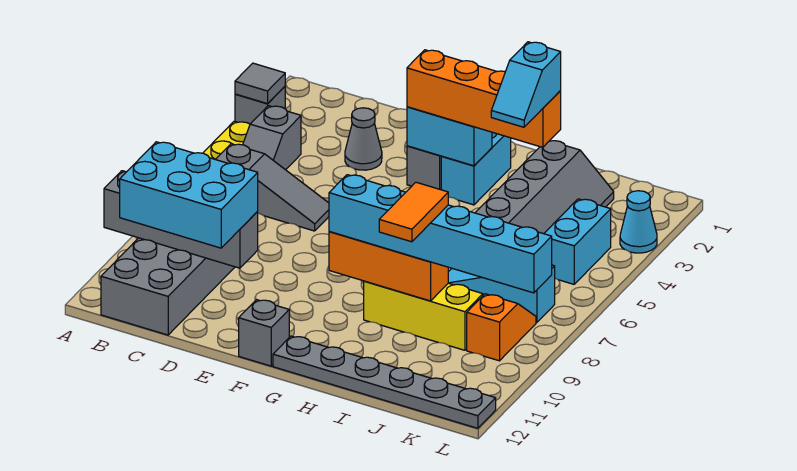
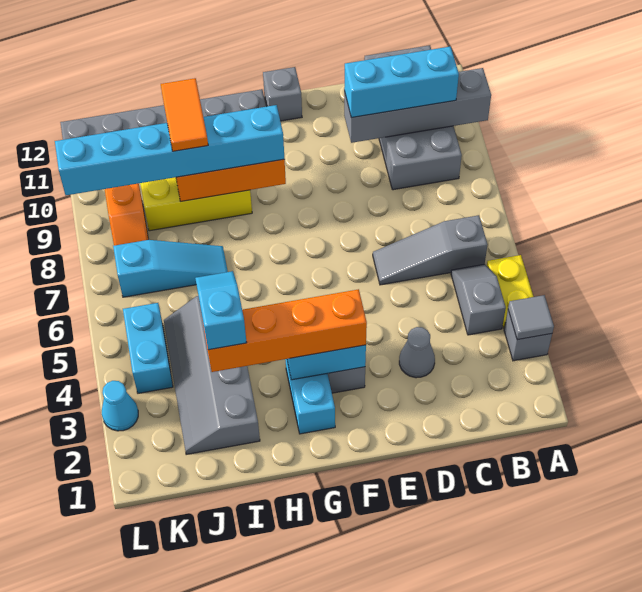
cyan 2x3 brick [120,142,258,248] -> cyan 1x3 brick [344,47,459,118]

